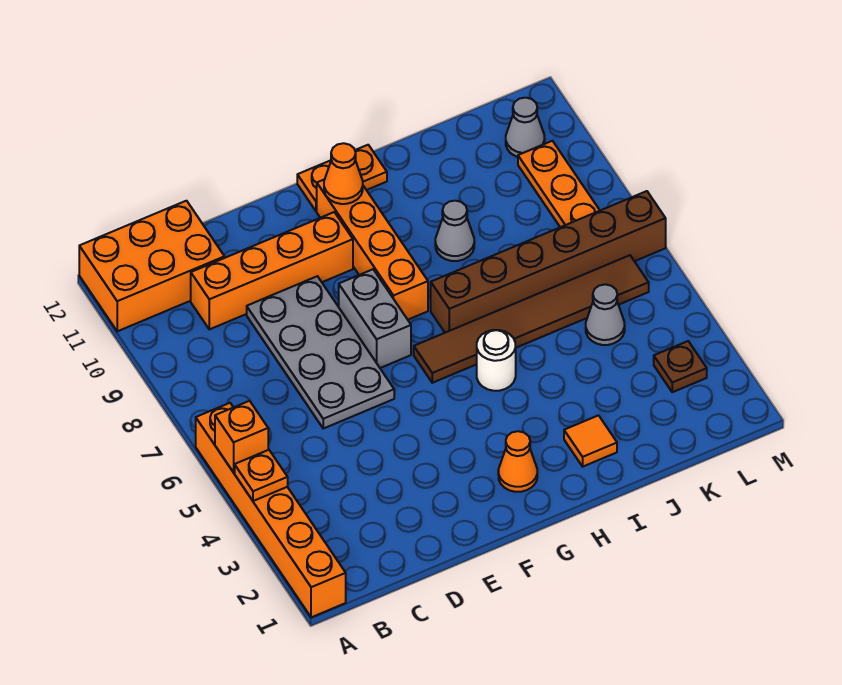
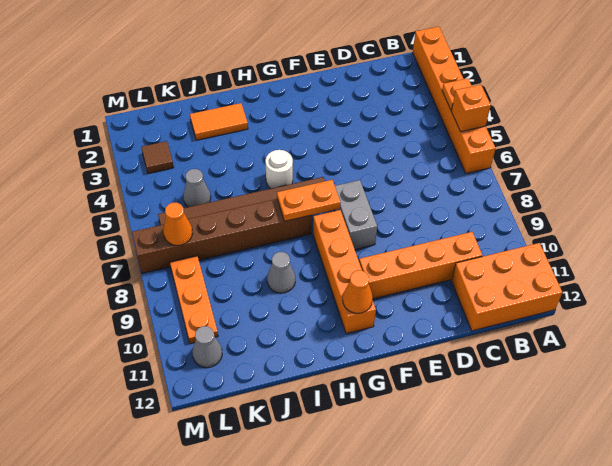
grey 2x4 plate [247,276,394,429] -> none
orange 1x1 cone [498,431,537,492] -> orange 1x1 cone moved to [163,203,193,245]
orange 1x2 plate [297,145,387,211] -> orange 1x2 plate moved to [277,180,341,221]
orange 1x1 tile [564,415,617,467] -> orange 1x2 tile [190,103,248,140]
brown 1x1 plate [654,341,707,392] -> brown 1x1 tile [141,141,174,174]

